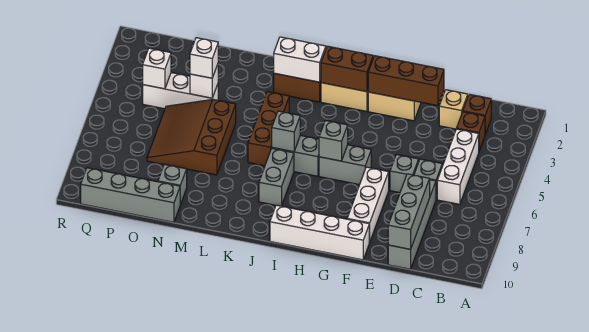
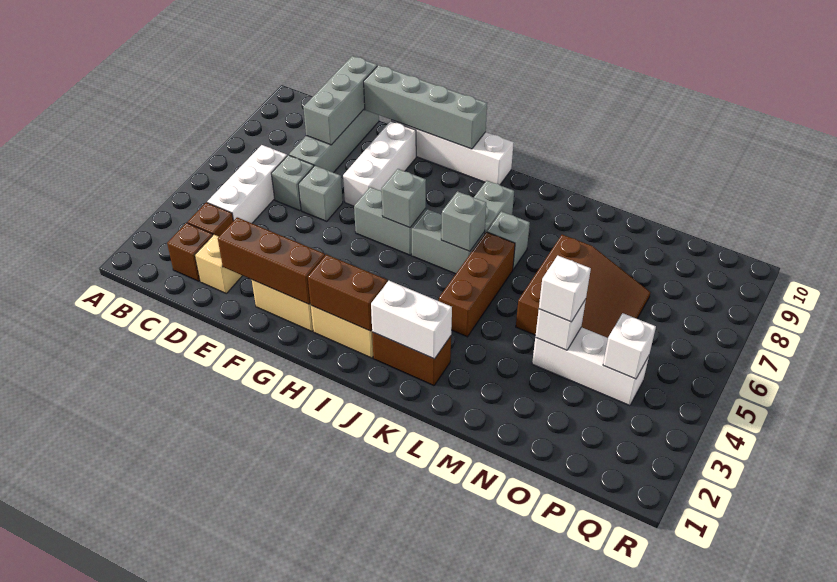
grey 1x1 brick [158,164,187,205] -> grey 1x1 brick moved to [487,211,530,269]
grey 1x4 brick [81,168,180,222] -> grey 1x4 brick moved to [364,65,487,149]

